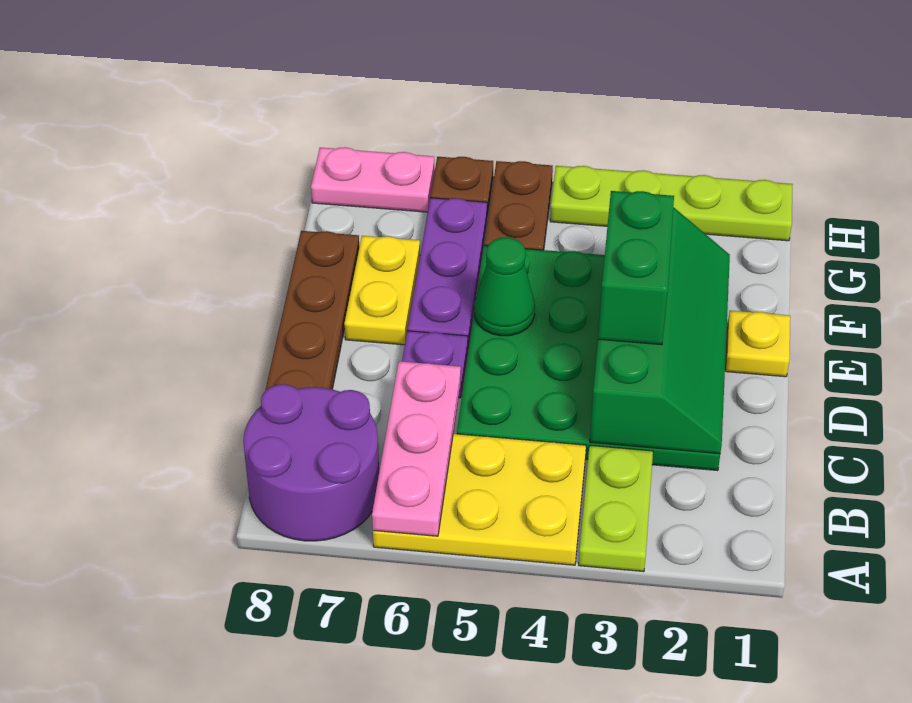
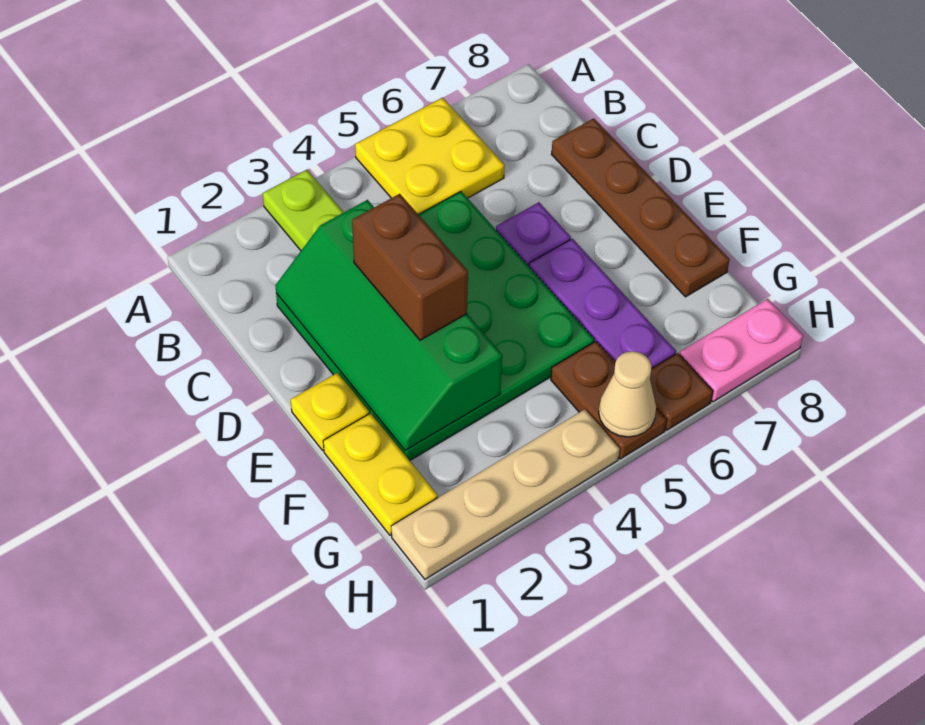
yellow 2x3 plate [373,434,586,565] -> yellow 2x2 plate [355,98,505,215]
pink 1x3 plate [372,361,461,536] -> none
purple 2x2 round brick [243,384,379,541] -> none
green 1x2 brick [598,191,674,345] -> brown 1x2 brick [352,194,468,340]
green 1x1 cone [474,237,535,336] -> none
yellow 1x2 plate [344,236,420,345] -> yellow 1x2 plate moved to [323,413,438,535]
lime 1x4 plate [550,166,793,241] -> tan 1x4 plate [391,409,619,579]
none -> tan 1x1 cone [599,351,656,437]

